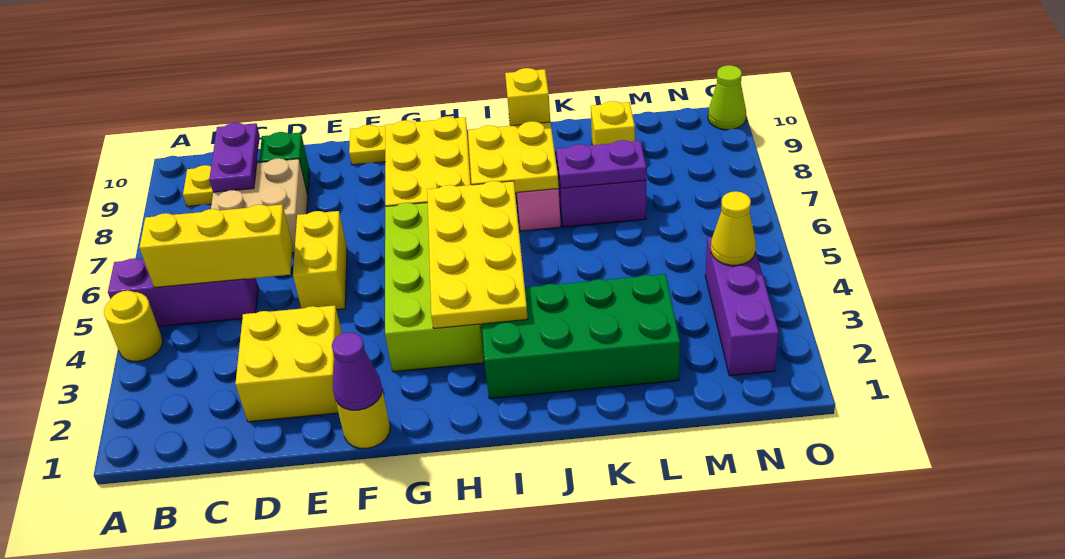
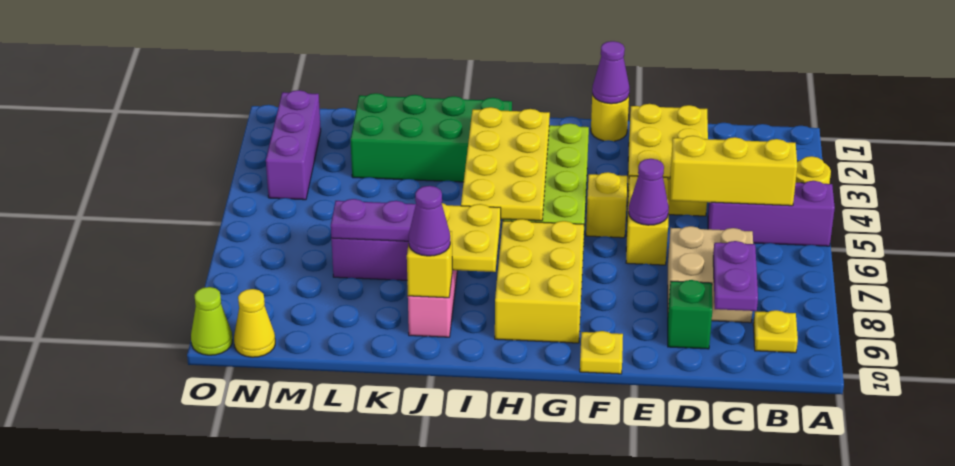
yellow 2x2 brick [235,305,342,422] -> yellow 2x3 brick [627,104,708,216]
none -> purple 1x1 cone [629,159,669,225]
none -> purple 1x1 cone [408,186,450,256]
yellow 1x1 brick [591,101,635,145] -> yellow 1x1 brick moved to [586,172,627,238]
yellow 1x1 cone [711,191,756,265] -> yellow 1x1 cone moved to [234,289,275,357]

